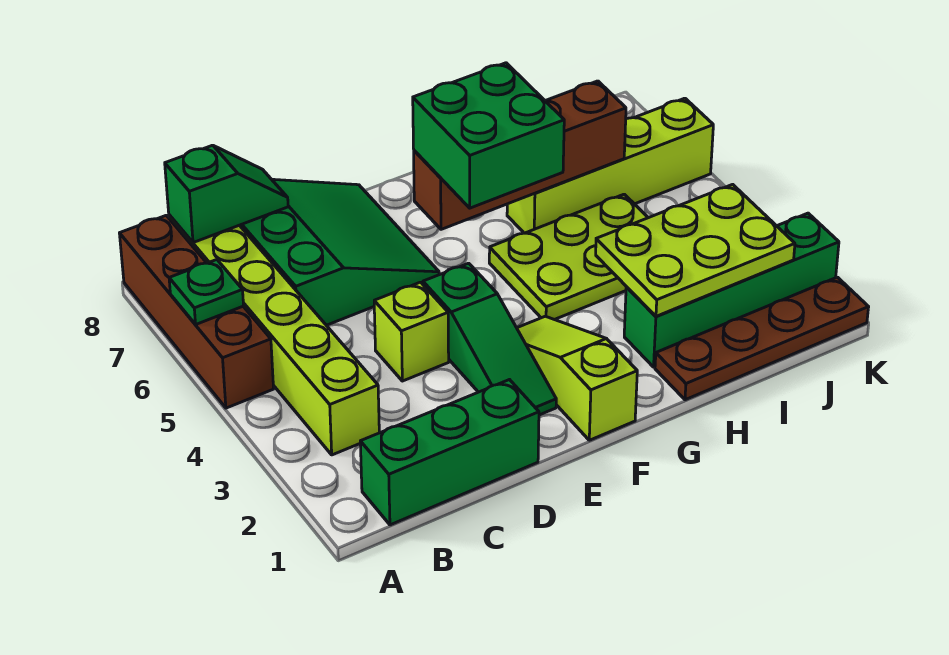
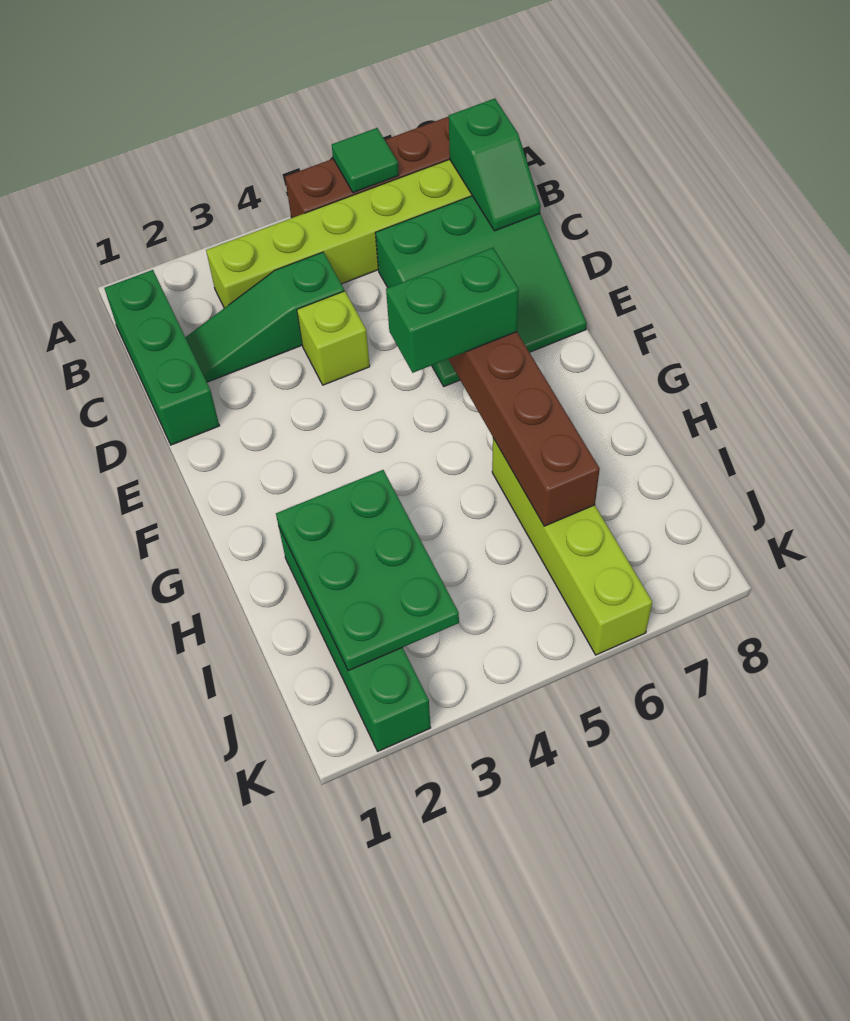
green 1x1 plate [169,260,244,325] -> green 1x1 tile [332,128,399,193]
green 1x3 slope [423,263,556,415] -> green 1x3 slope moved to [185,252,344,382]
lime 1x3 slope [517,316,637,440] -> none
green 2x2 brick [413,63,564,208] -> green 1x2 brick [386,248,519,373]
lime 2x3 plate [489,194,648,320] -> none
brown 1x4 plate [655,277,869,400] -> none
lime 2x3 plate [596,184,795,316] -> green 2x3 plate [276,470,459,671]

